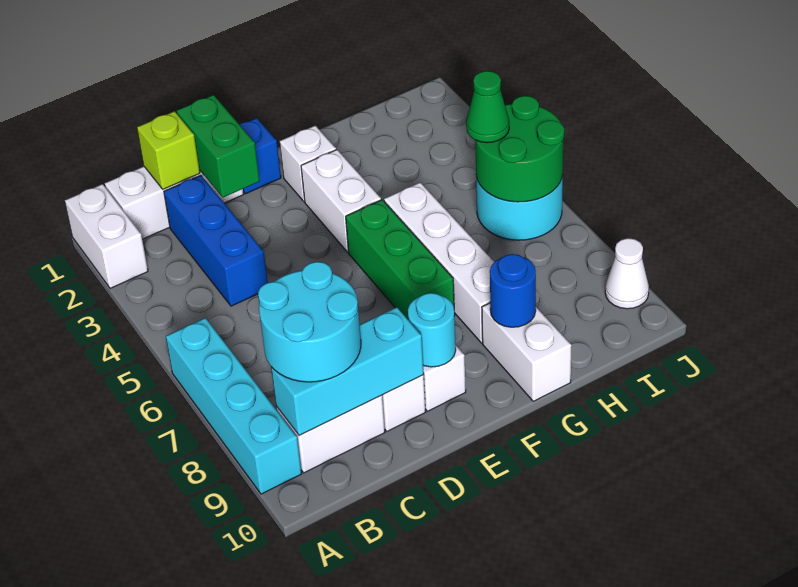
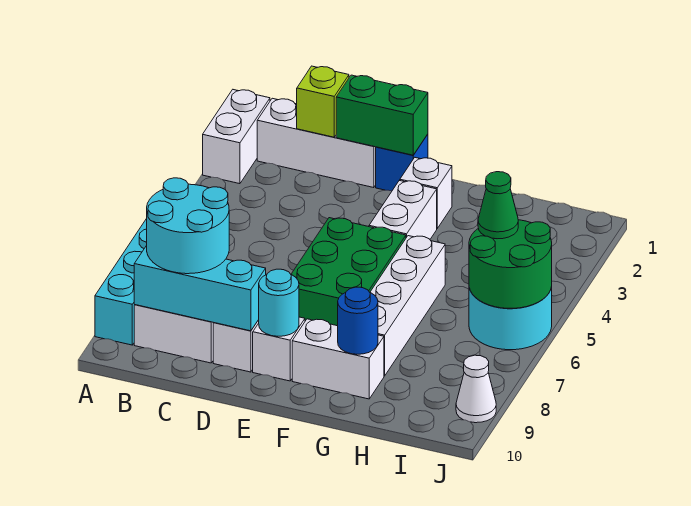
blue 1x3 brick [164,175,268,306] -> none
green 1x2 brick [177,95,260,197] -> green 1x2 brick turned to [336,75,428,155]
green 1x3 brick [346,200,455,319] -> green 2x3 brick [291,218,406,326]
white 1x2 brick [482,303,572,401] -> white 1x2 brick turned to [292,319,384,399]

